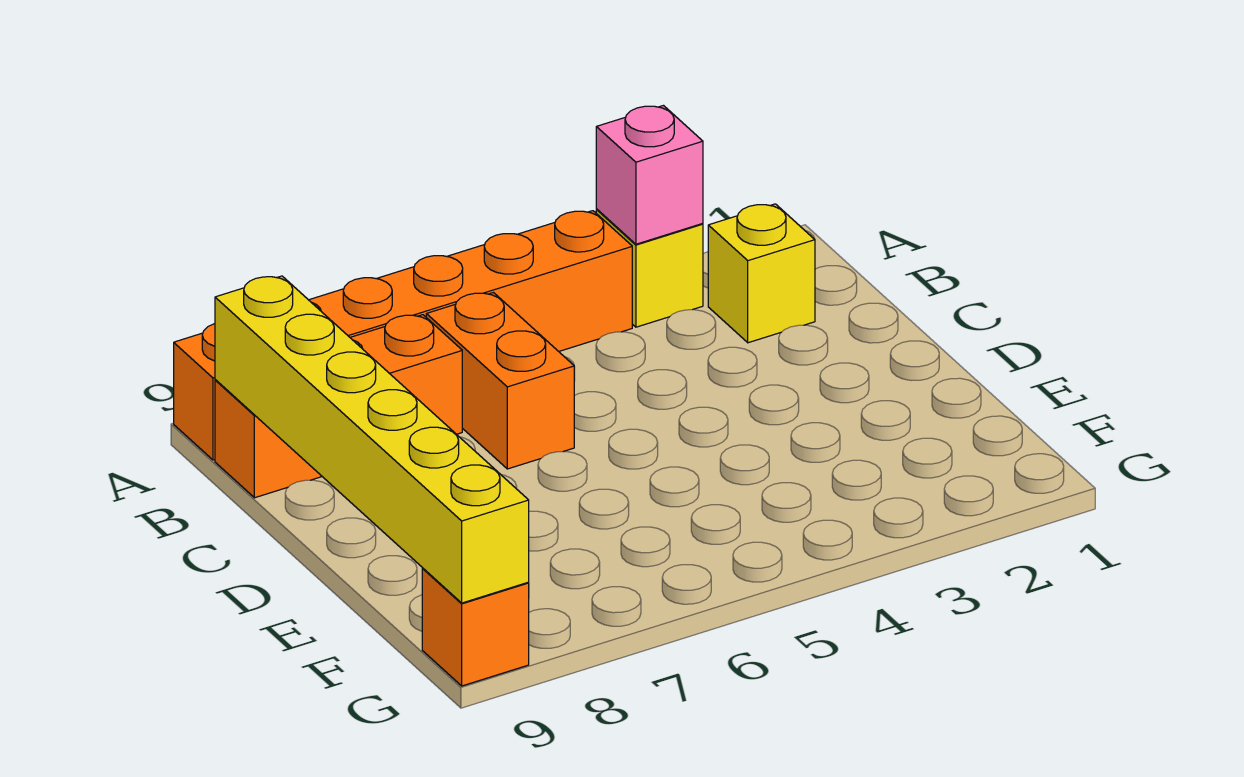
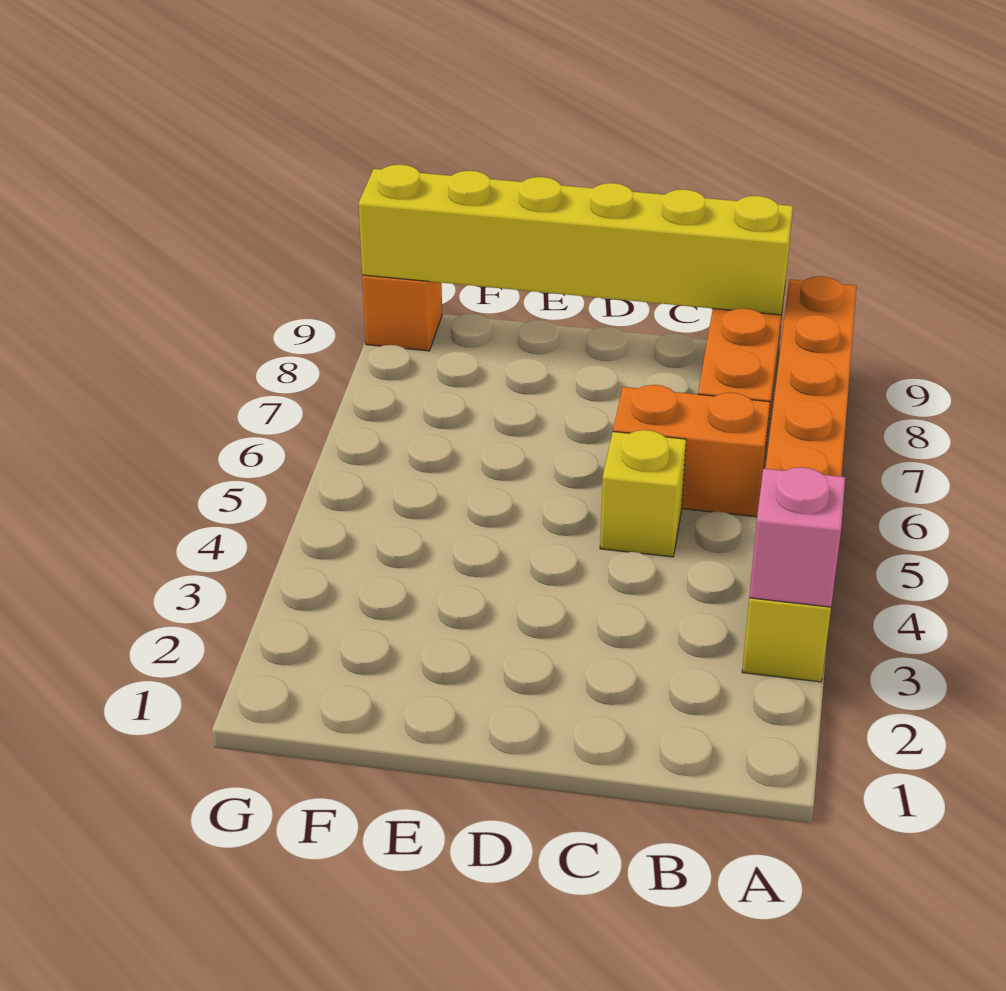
yellow 1x1 brick [708,204,815,343] -> yellow 1x1 brick moved to [600,430,686,557]

